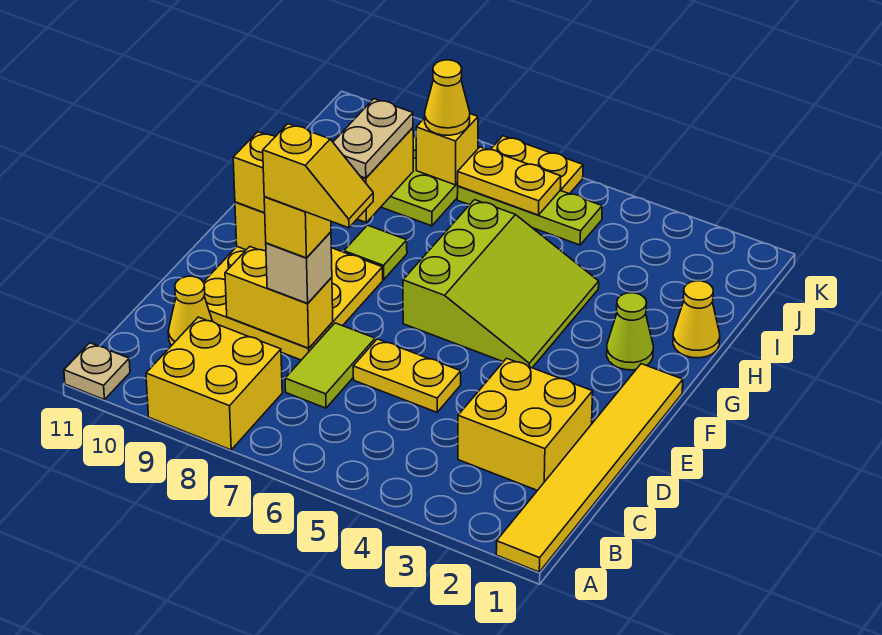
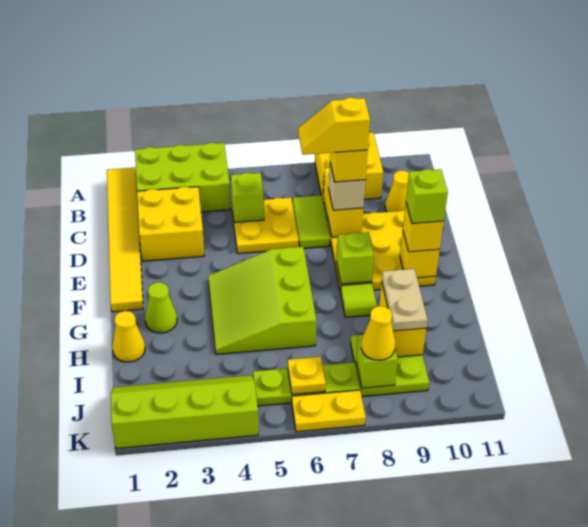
none -> lime 2x3 brick [135,143,230,212]
tan 1x1 plate [64,343,130,400] -> none
none -> lime 1x1 brick [231,173,264,222]
yellow 1x2 plate [353,339,461,412] -> yellow 2x2 plate [232,198,299,254]
yellow 1x2 brick [225,247,333,348] -> yellow 1x2 brick turned to [323,168,363,237]
none -> lime 1x1 brick [336,232,374,284]
none -> lime 1x1 brick [406,169,448,224]
none -> lime 2x4 slope [111,375,258,449]
yellow 1x2 plate [458,147,561,215] -> yellow 1x1 plate [288,357,326,394]
yellow 1x1 brick [416,114,478,185] -> lime 1x1 brick [356,335,398,388]

